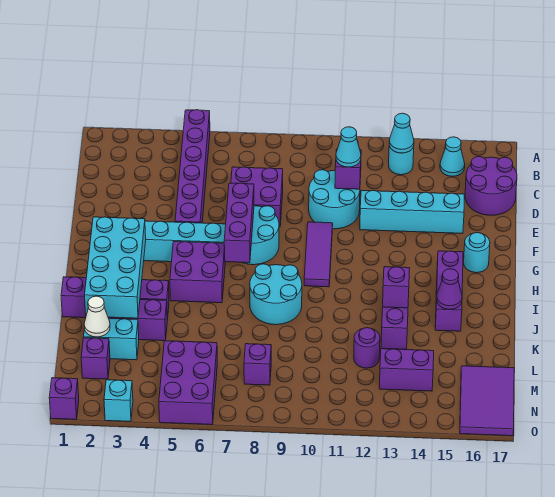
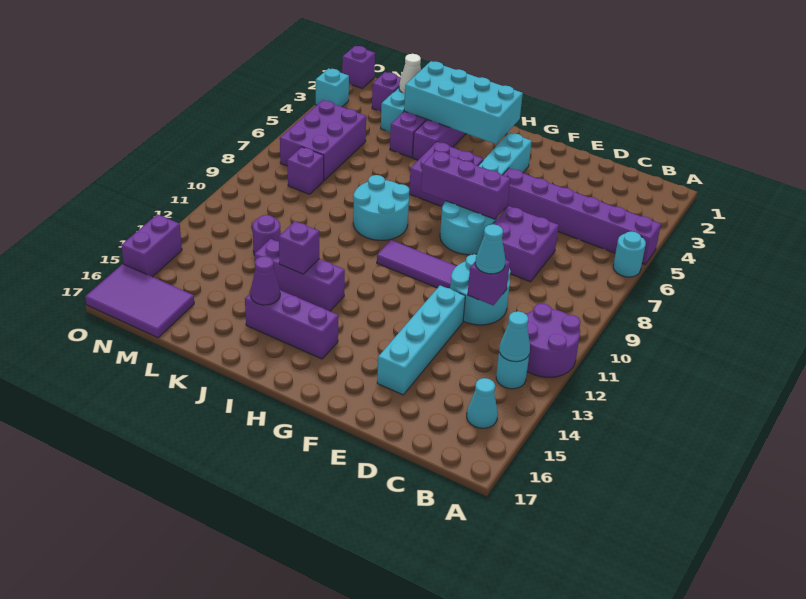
purple 2x2 round brick [465,157,517,215] -> purple 2x2 round brick moved to [526,304,581,377]
cyan 1x1 round brick [464,233,490,273] -> cyan 1x1 round brick moved to [613,231,646,277]
purple 2x3 brick [159,341,217,425] -> purple 2x3 brick turned to [280,100,366,180]
purple 1x2 brick [379,349,434,391] -> purple 1x2 brick moved to [121,214,182,277]

